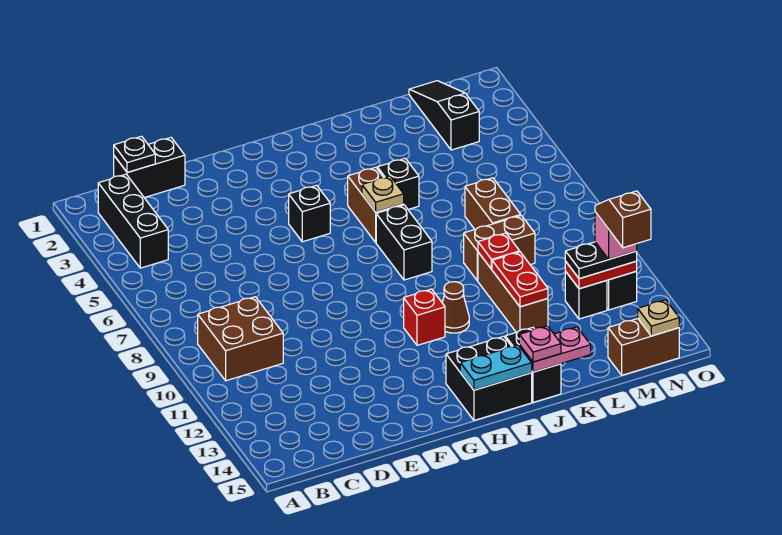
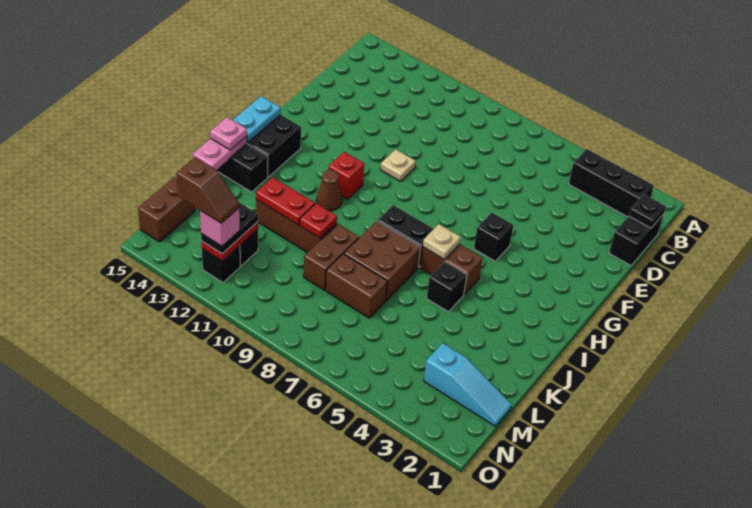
brown 2x2 brick [198,297,283,381] -> brown 2x2 brick moved to [344,221,421,301]
black 1x3 slope [409,81,479,150] -> cyan 1x3 slope [424,343,512,426]
tan 1x1 plate [638,300,679,336] -> tan 1x1 plate moved to [380,149,416,182]

